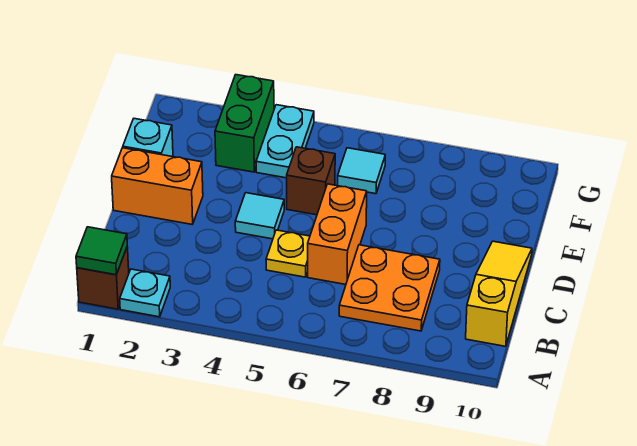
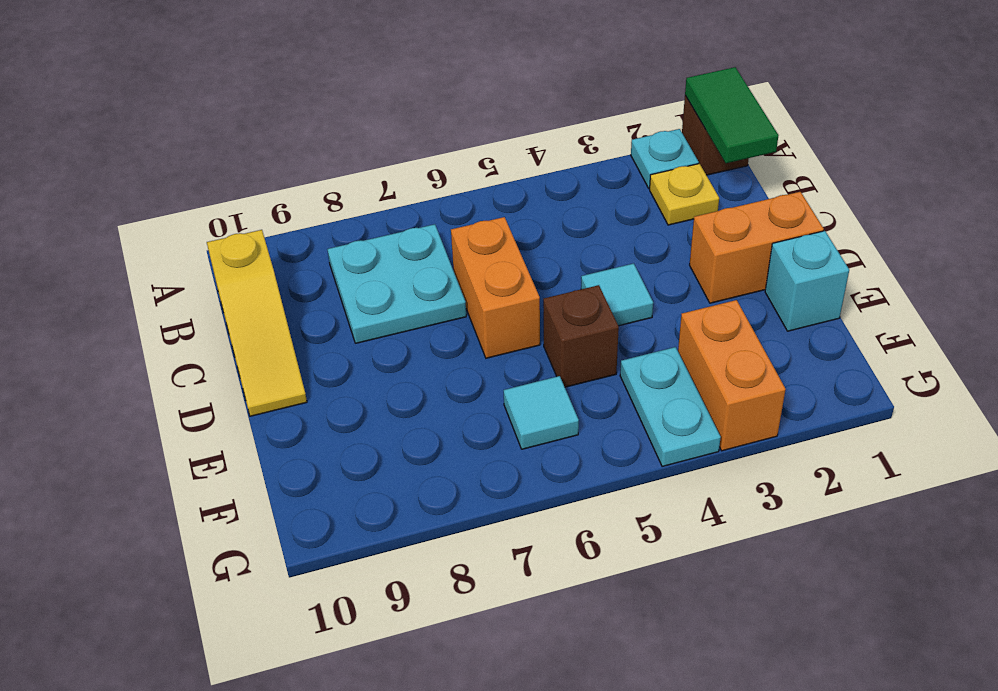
green 1x1 tile [76,227,127,275] -> green 1x2 tile [685,67,778,163]
orange 2x2 plate [339,245,440,331] -> cyan 2x2 plate [327,224,466,343]
yellow 1x1 plate [266,230,310,277] -> yellow 1x1 plate moved to [650,164,719,225]
green 1x2 brick [215,75,274,172] -> orange 1x2 brick [678,300,786,451]

